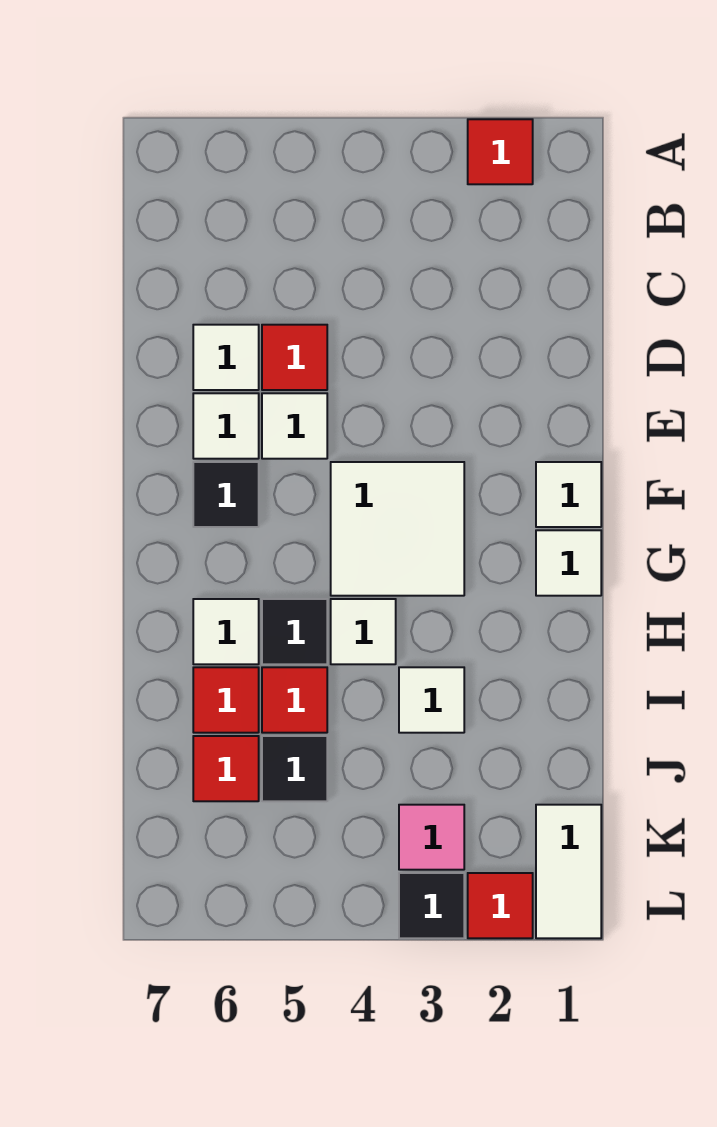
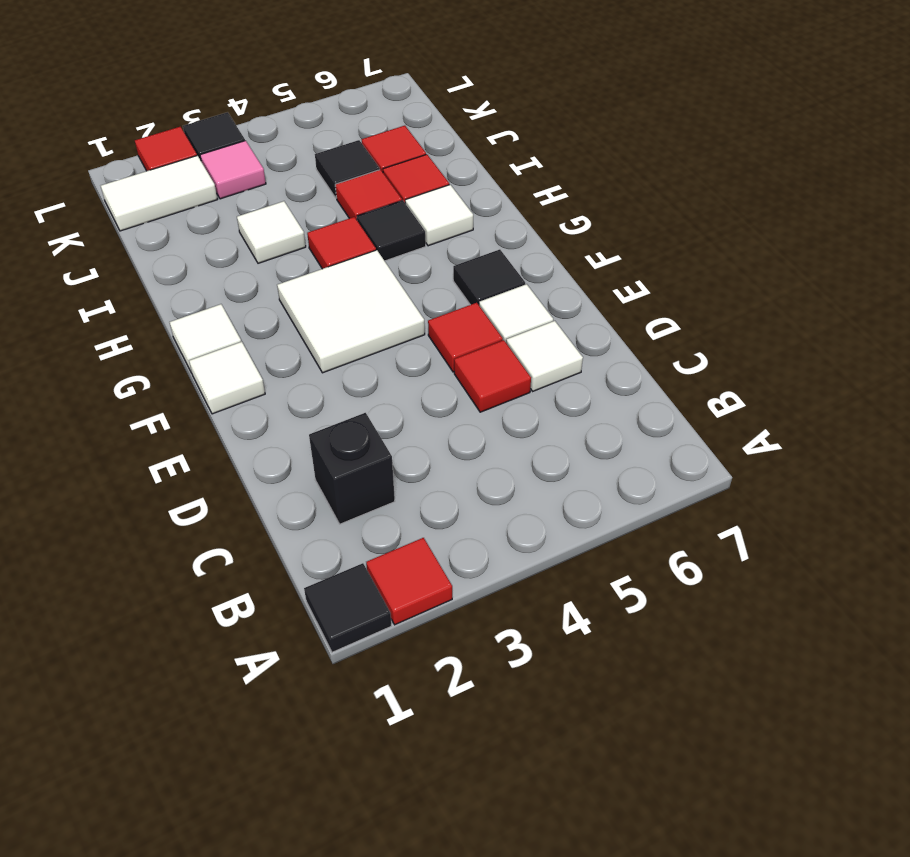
none -> black 1x1 tile [304,563,391,652]
none -> black 1x1 brick [309,413,395,524]
white 1x1 tile [262,393,327,459] -> red 1x1 tile [428,303,503,372]
white 1x1 tile [331,599,396,664] -> red 1x1 tile [307,217,376,269]
white 1x2 tile [536,805,601,938] -> white 1x2 tile turned to [101,156,218,231]

